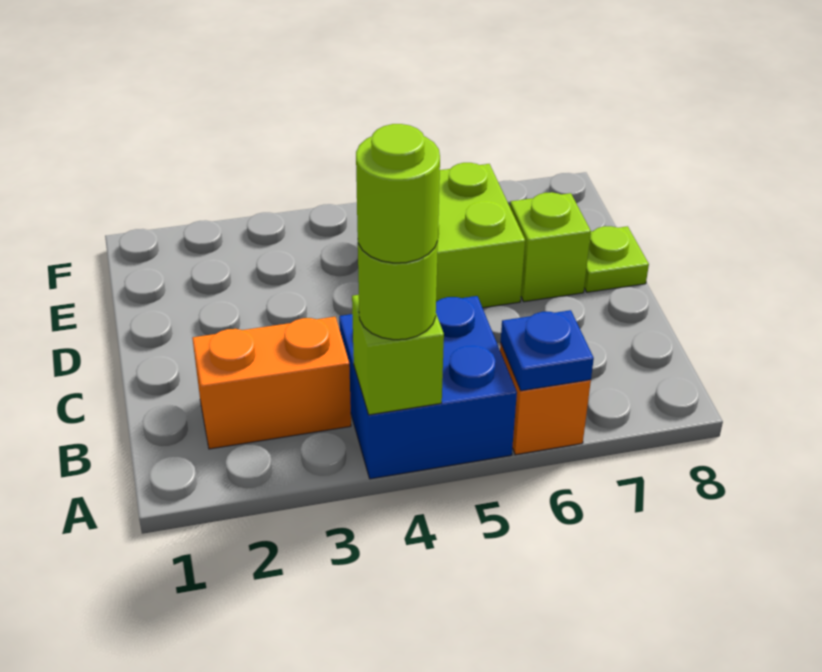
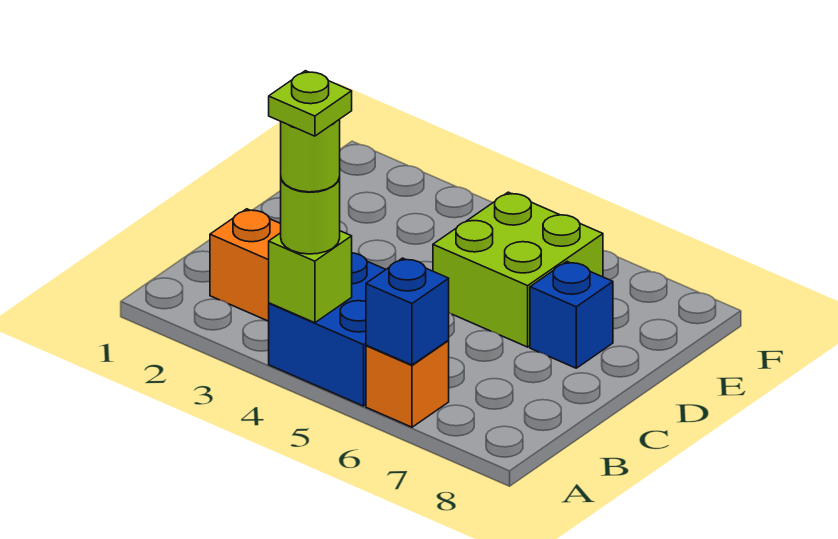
blue 1x1 plate [501,310,594,391] -> blue 1x1 brick [366,258,449,365]
lime 1x1 brick [510,192,591,302] -> blue 1x1 brick [530,262,613,368]
lime 1x1 plate [584,226,649,292] -> lime 1x1 plate moved to [269,71,352,136]

